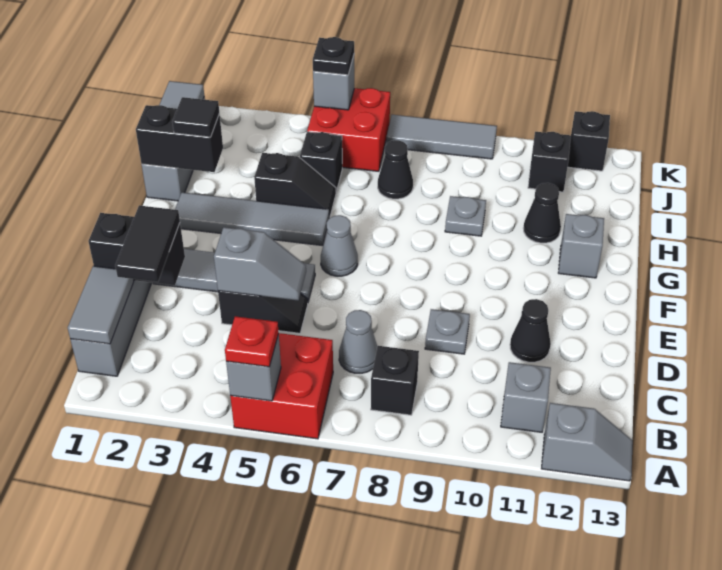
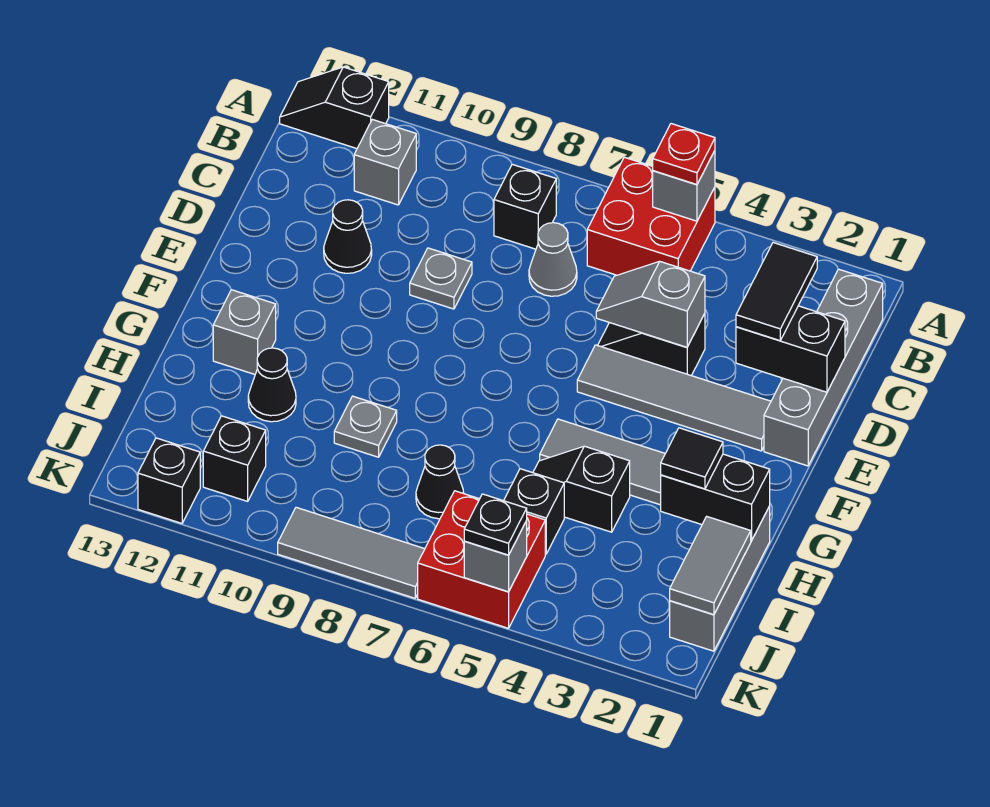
grey 1x2 slope [541,403,633,481] -> black 1x2 slope [280,67,389,149]
grey 1x2 tile [68,266,134,344] -> none
grey 1x1 cone [321,215,358,276] -> none

